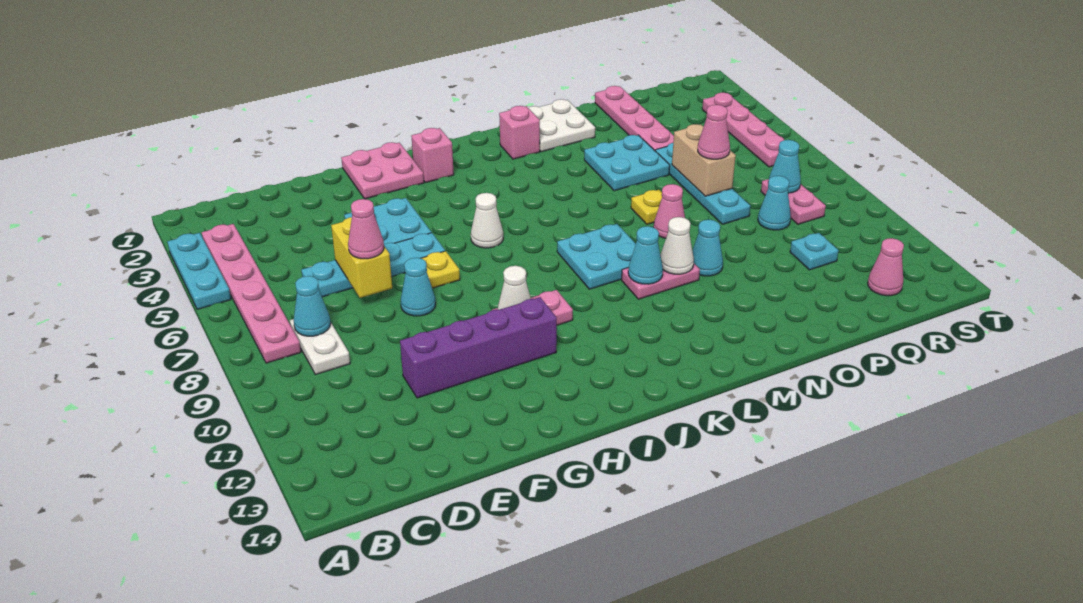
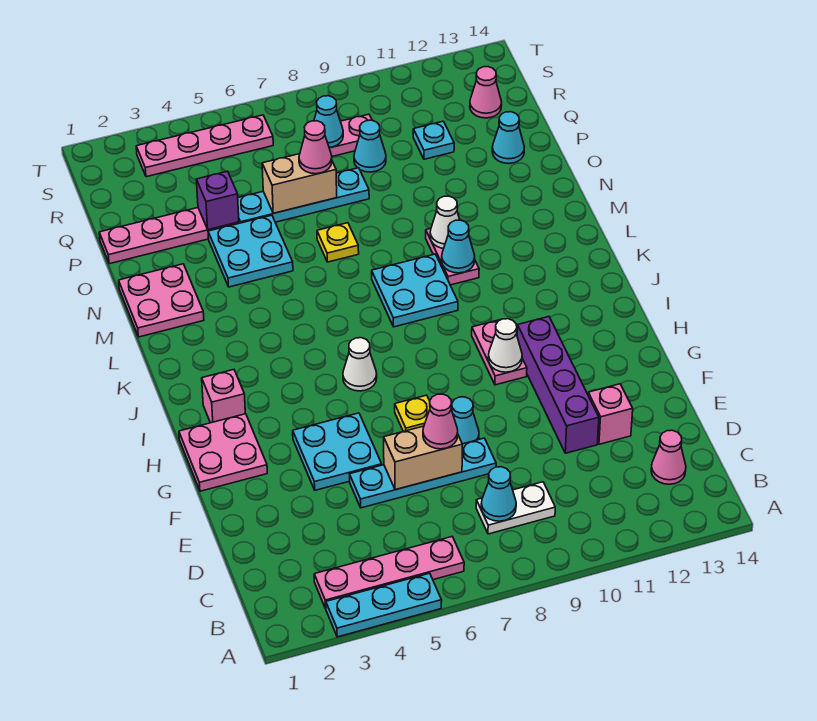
pink 1x6 plate [202,224,301,363] -> pink 1x4 plate [314,537,464,609]
cyan 1x4 plate [301,233,445,297] -> cyan 1x4 plate turned to [350,438,496,508]
yellow 1x2 brick [331,217,392,298] -> tan 1x2 brick [384,426,463,490]
pink 1x1 brick [499,106,540,159] -> pink 1x1 brick moved to [588,384,633,444]
white 2x2 plate [528,99,595,152] -> pink 2x2 plate [119,264,204,337]
pink 1x1 cone [654,184,685,238] -> pink 1x1 cone moved to [651,430,686,484]
cyan 1x1 cone [692,220,723,276] -> cyan 1x1 cone moved to [492,112,524,164]
none -> purple 1x1 brick [196,171,239,230]

